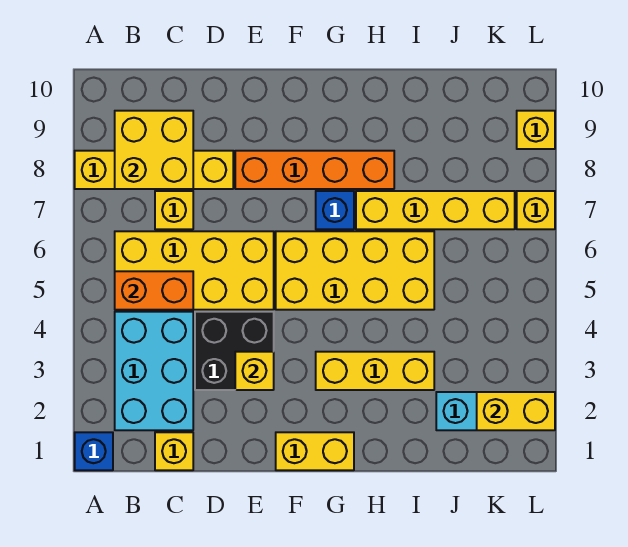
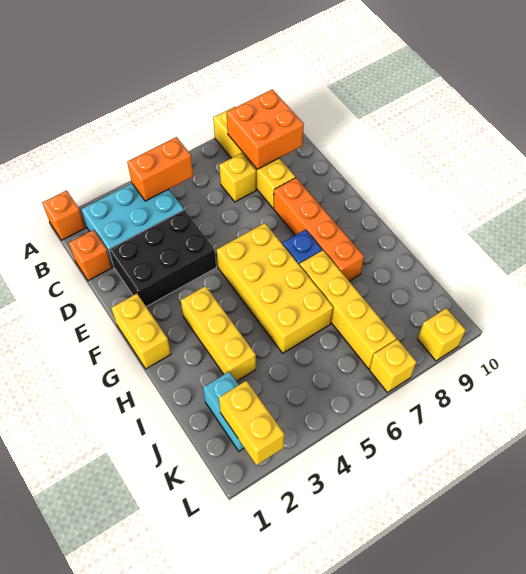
blue 1x1 brick [75,432,113,470] -> orange 1x1 brick [42,190,85,240]
yellow 2x4 brick [115,231,274,310] -> none
orange 1x2 brick [115,271,193,310] -> orange 1x2 brick turned to [127,137,193,201]
yellow 2x2 brick [115,111,193,189] -> orange 2x2 brick [227,89,304,169]
yellow 1x1 brick [155,432,193,470] -> orange 1x1 brick [69,230,112,281]
black 2x2 brick [195,312,274,390] -> black 2x3 brick [109,210,216,307]
yellow 1x1 brick [235,352,274,390] -> none

